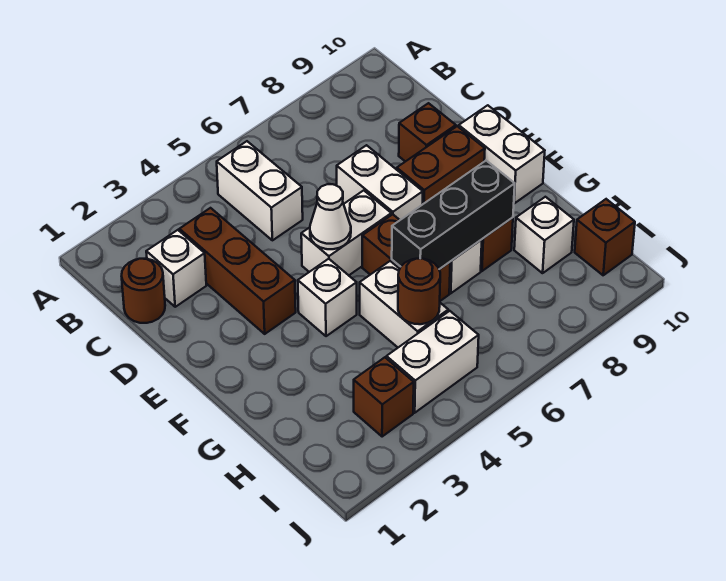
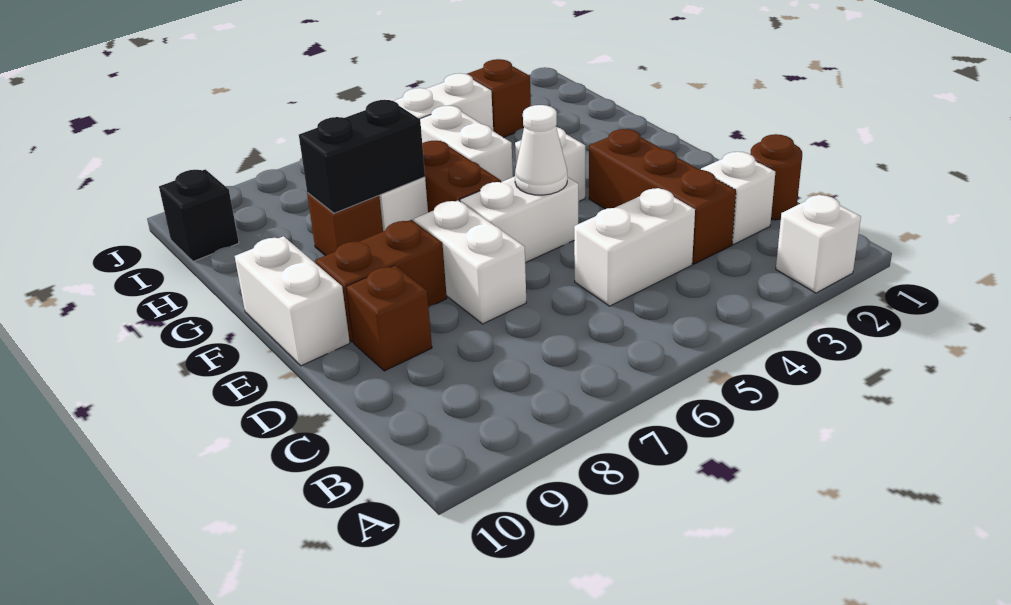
white 1x2 brick [217,141,303,240] -> white 1x2 brick turned to [574,188,695,306]
black 1x3 brick [392,161,515,269] -> black 1x2 brick [299,100,425,213]
brown 1x1 round brick [398,259,440,324] -> none
white 1x1 brick [514,197,574,273] -> white 1x1 brick moved to [776,195,861,293]
brown 1x1 brick [575,199,635,275] -> black 1x1 brick [159,169,239,261]

